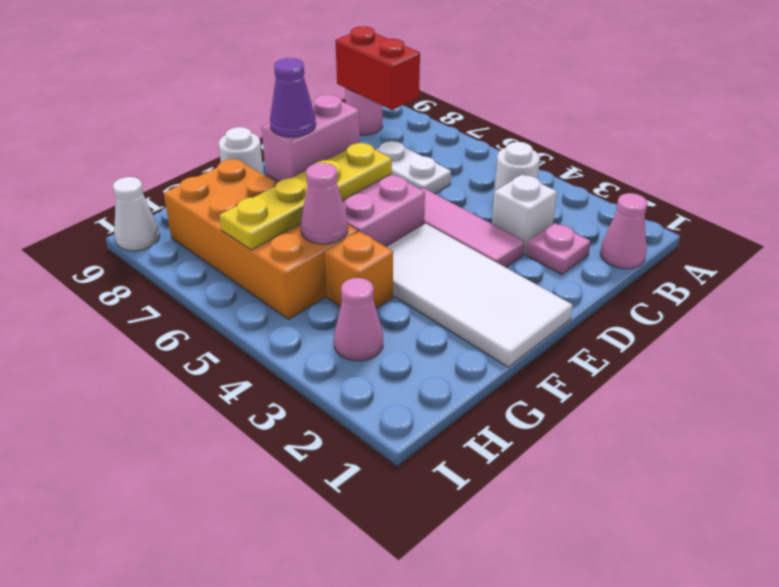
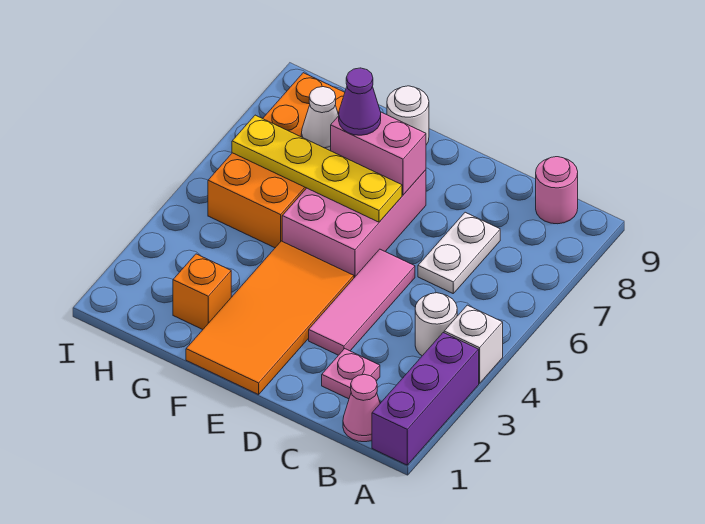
none -> purple 1x3 brick [372,333,479,465]
red 1x2 brick [335,26,420,110] -> none
white 1x1 brick [492,175,557,255] -> white 1x1 brick moved to [444,305,503,383]
white 2x4 tile [387,224,573,367] -> orange 2x4 tile [186,241,354,395]
orange 1x1 brick [325,231,393,308] -> orange 1x1 brick moved to [173,254,231,329]
pink 1x1 cone [301,163,348,244] -> none
pink 1x1 cone [334,278,383,361] -> none
white 1x1 cone [113,177,160,251] -> white 1x1 cone moved to [301,87,339,151]

